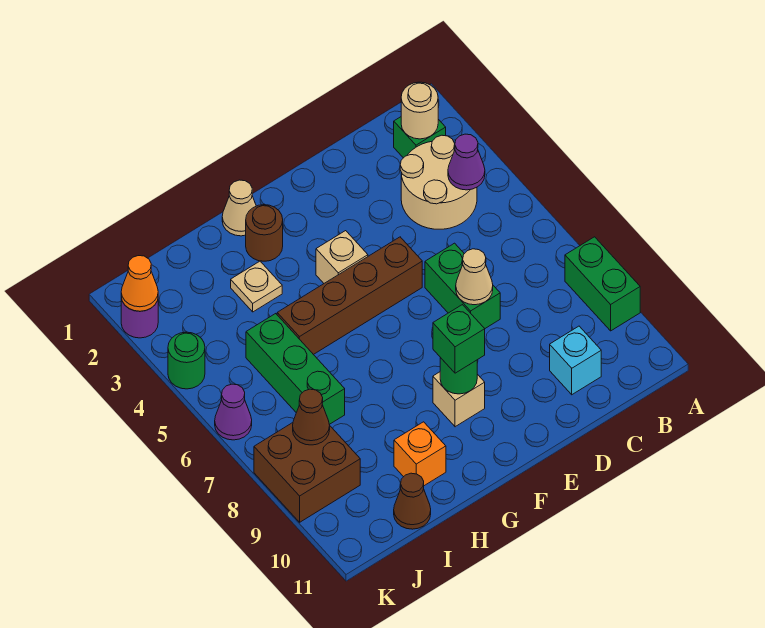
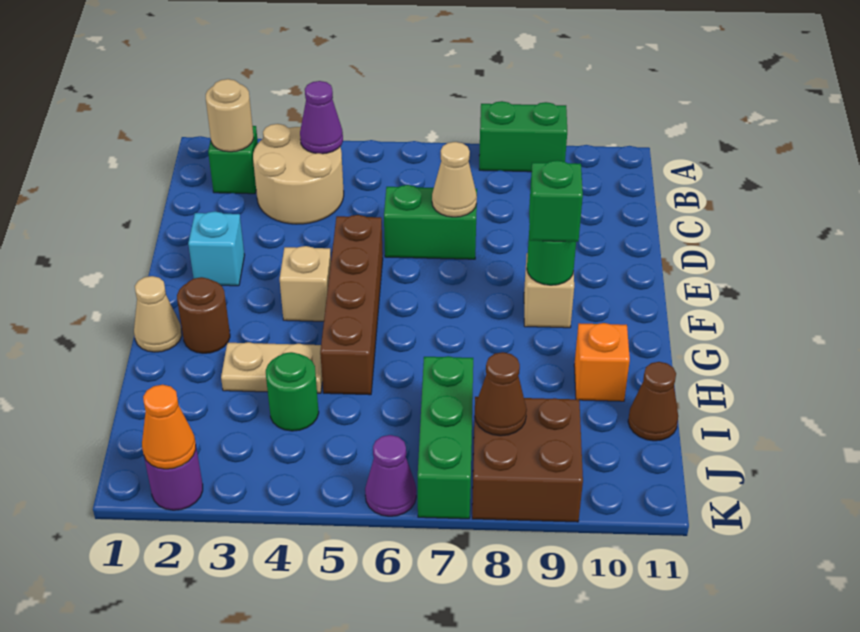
cyan 1x1 brick [550,326,601,395] -> cyan 1x1 brick moved to [188,211,244,286]
tan 1x1 plate [231,261,282,312] -> tan 1x2 plate [221,342,322,393]
green 1x3 brick [246,314,345,424] -> green 1x3 brick turned to [418,356,473,519]
green 1x1 round brick [168,332,205,389] -> green 1x1 round brick moved to [266,352,319,431]

